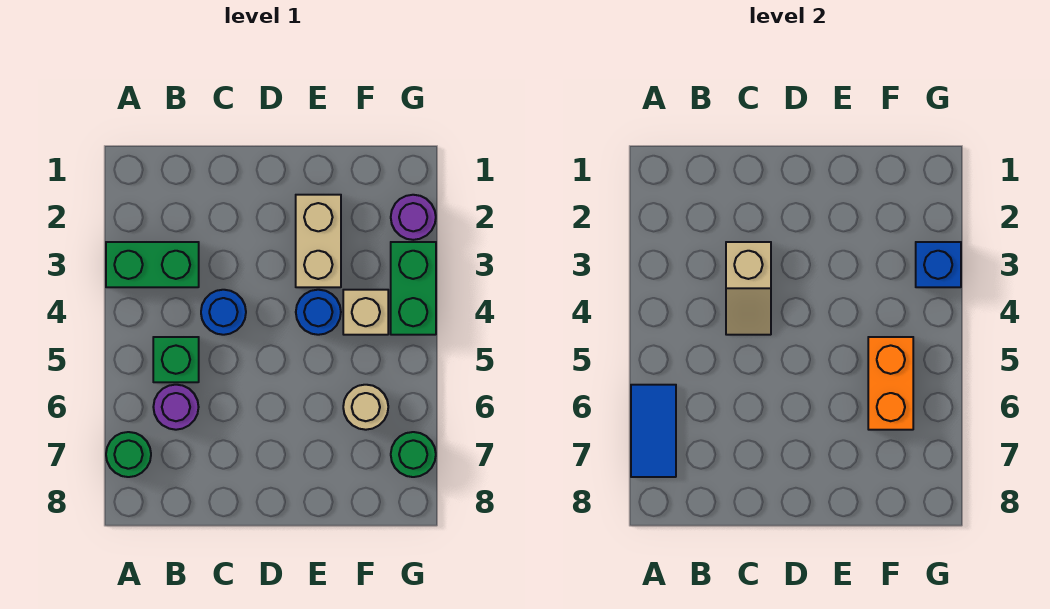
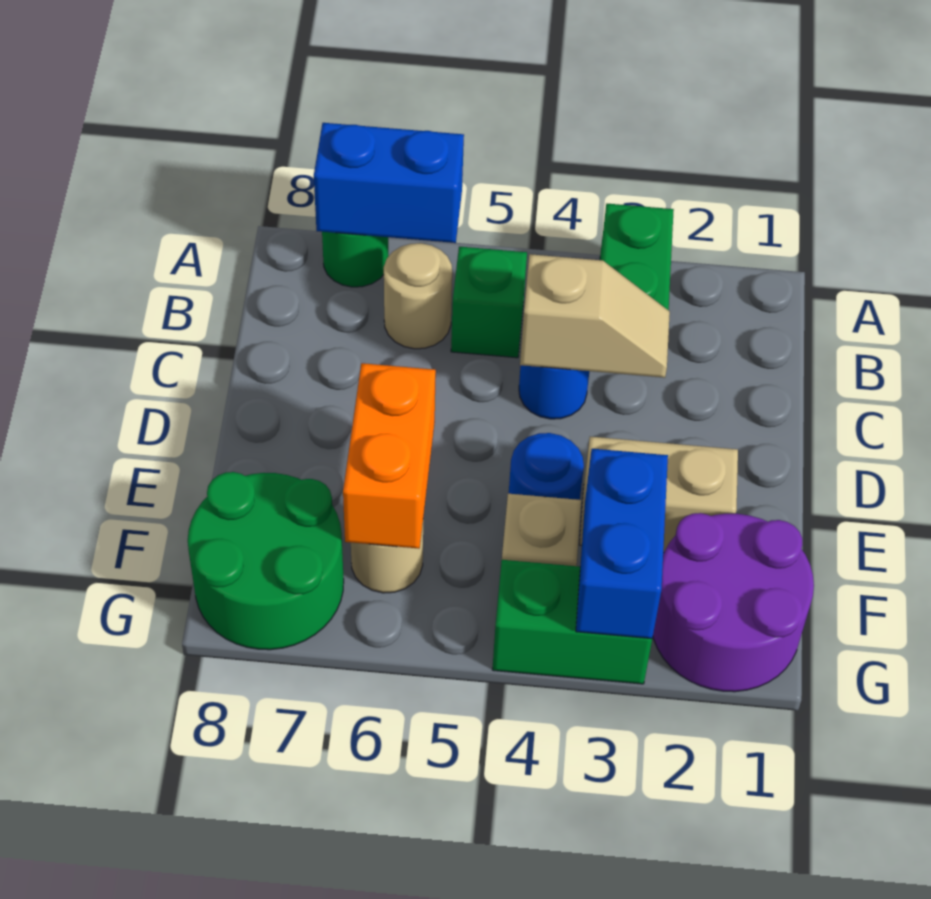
blue 1x2 tile [631,385,676,477] -> blue 1x2 brick [314,123,464,243]
purple 1x1 round brick [153,385,199,430] -> tan 1x1 round brick [384,243,452,349]
tan 1x2 slope [726,242,771,335] -> tan 1x2 slope turned to [520,254,670,378]
orange 1x2 brick [868,337,913,430] -> orange 1x2 brick turned to [343,363,436,549]
purple 1x1 round brick [391,195,436,240] -> purple 2x2 round brick [653,513,814,692]
blue 1x1 brick [916,242,961,287] -> blue 1x2 brick [576,449,668,639]
green 1x1 round brick [391,432,436,477] -> green 2x2 round brick [188,472,344,650]

